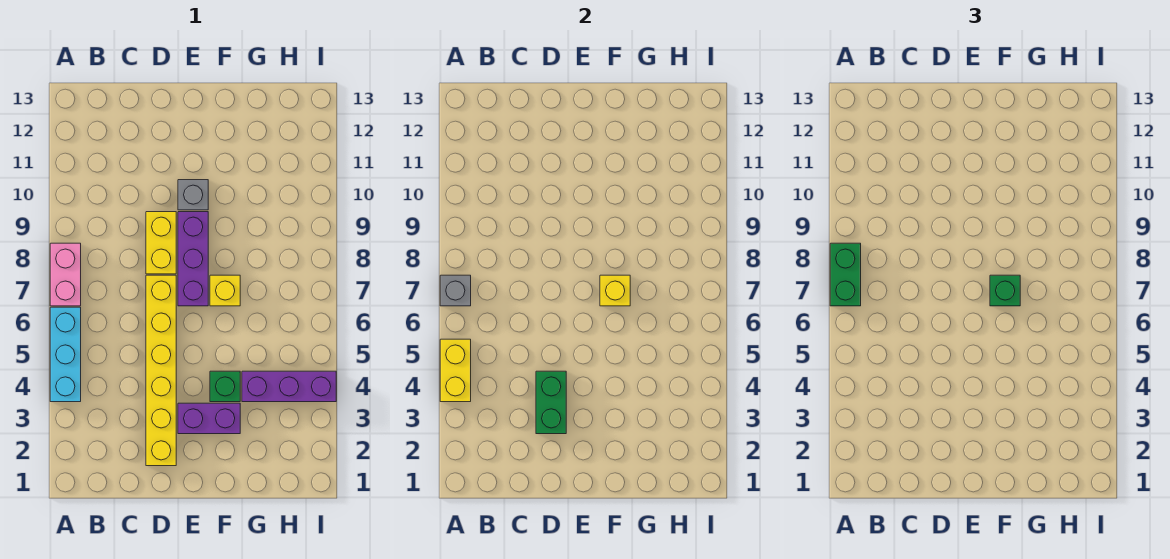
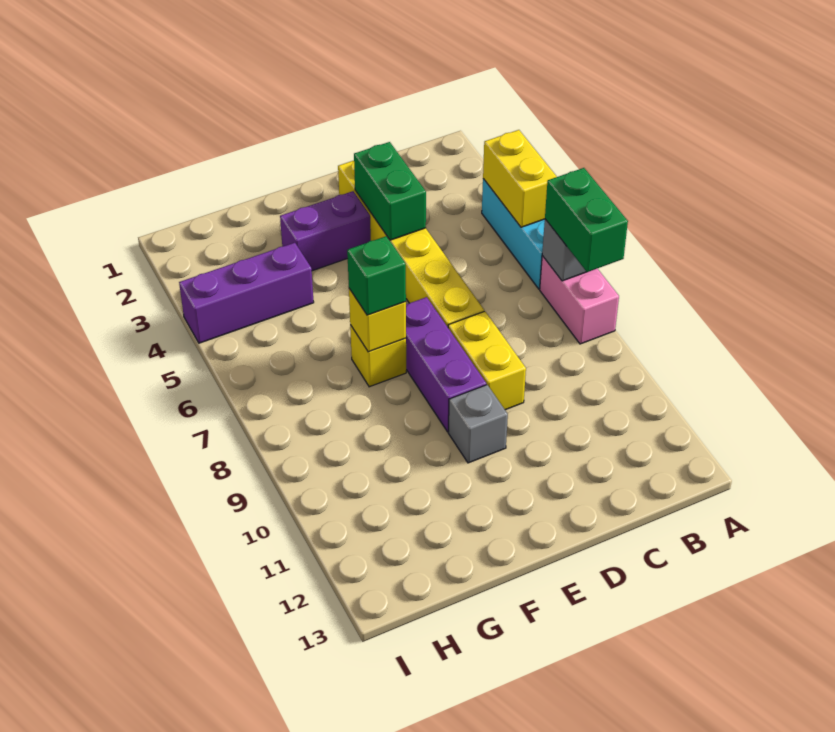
green 1x1 brick [210,371,240,402] -> none

